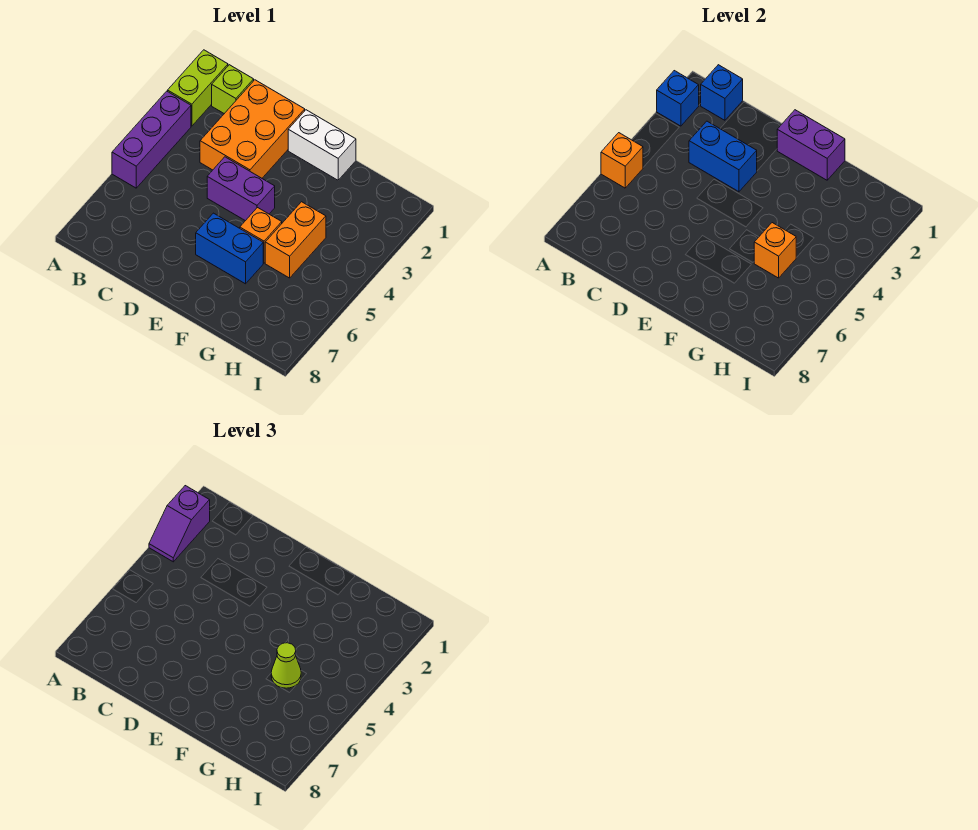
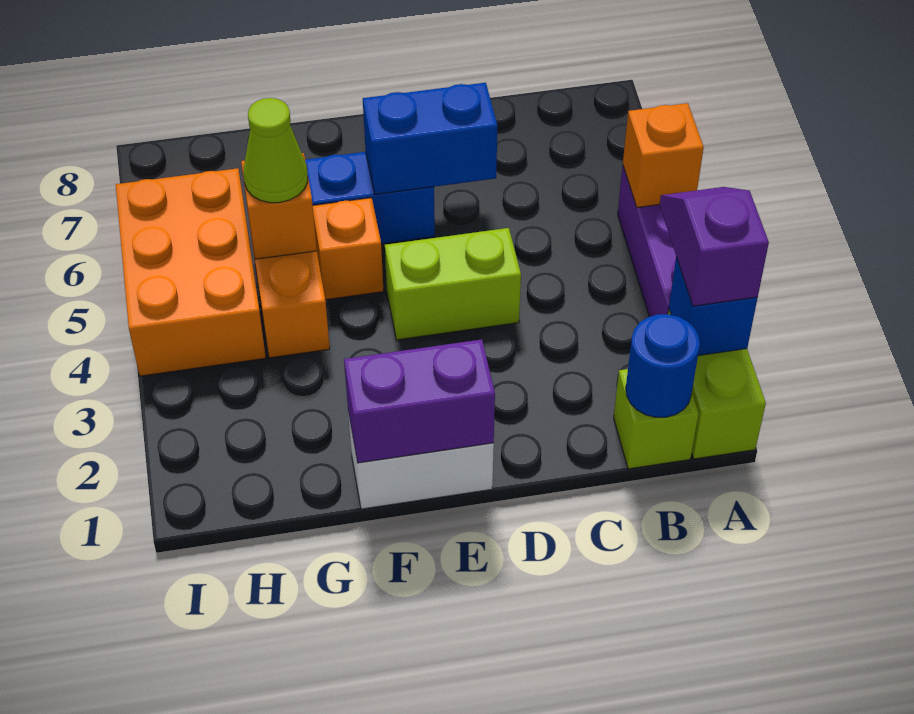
blue 1x1 brick [701,65,743,120] -> blue 1x1 round brick [626,314,700,417]
orange 2x3 brick [200,80,305,178] -> orange 2x3 brick moved to [116,168,266,376]
blue 1x2 brick [689,121,757,192] -> blue 1x2 brick moved to [363,83,497,194]
purple 1x2 brick [207,157,275,221] -> lime 1x2 brick [385,228,521,340]

